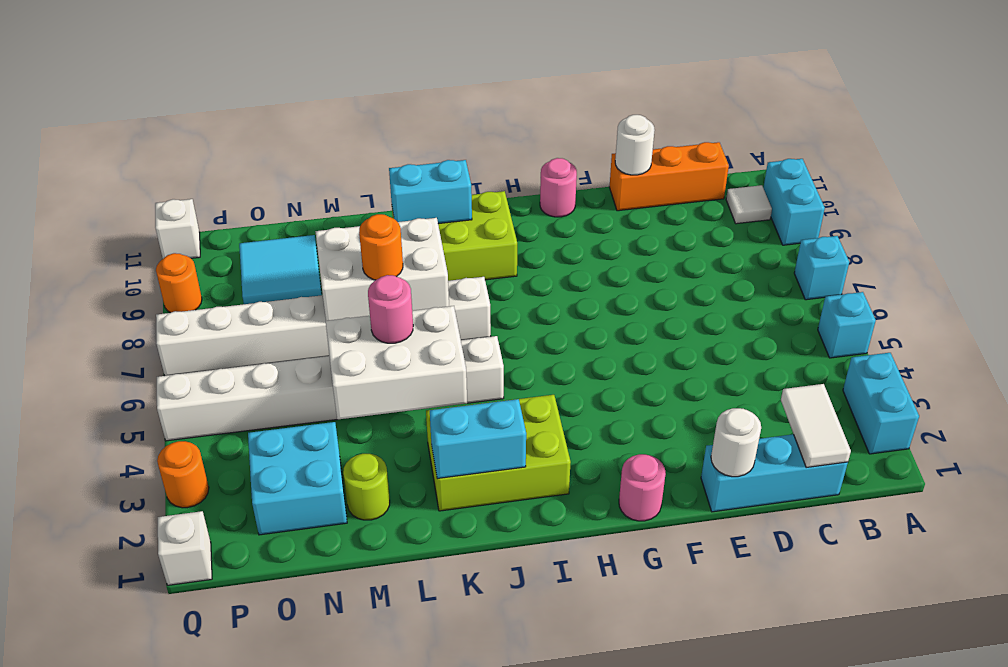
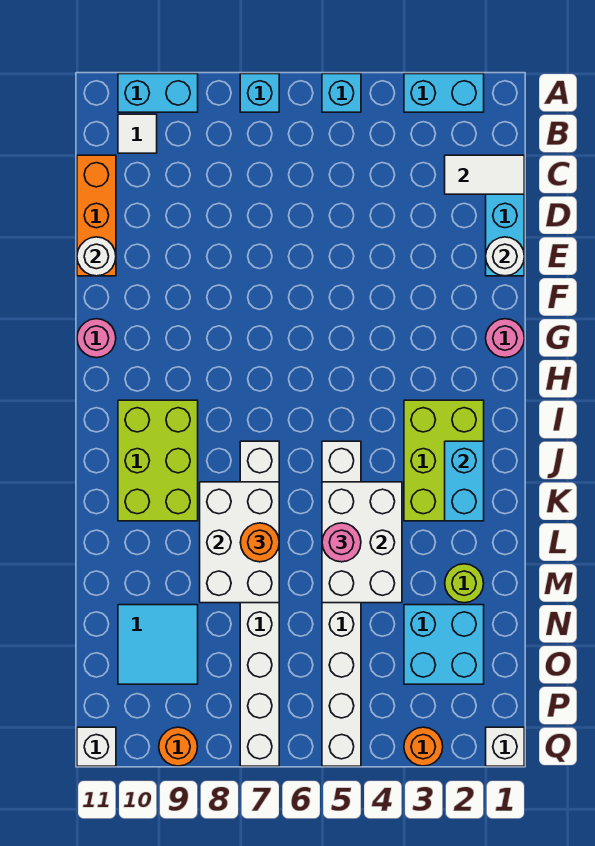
cyan 1x2 brick [389,160,472,224] -> none

